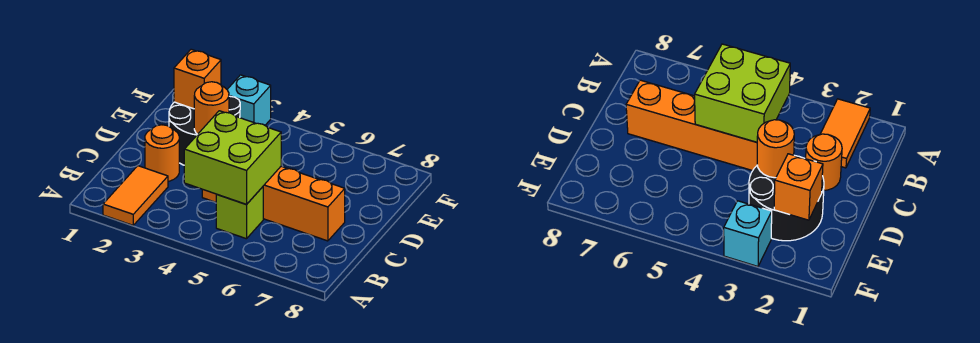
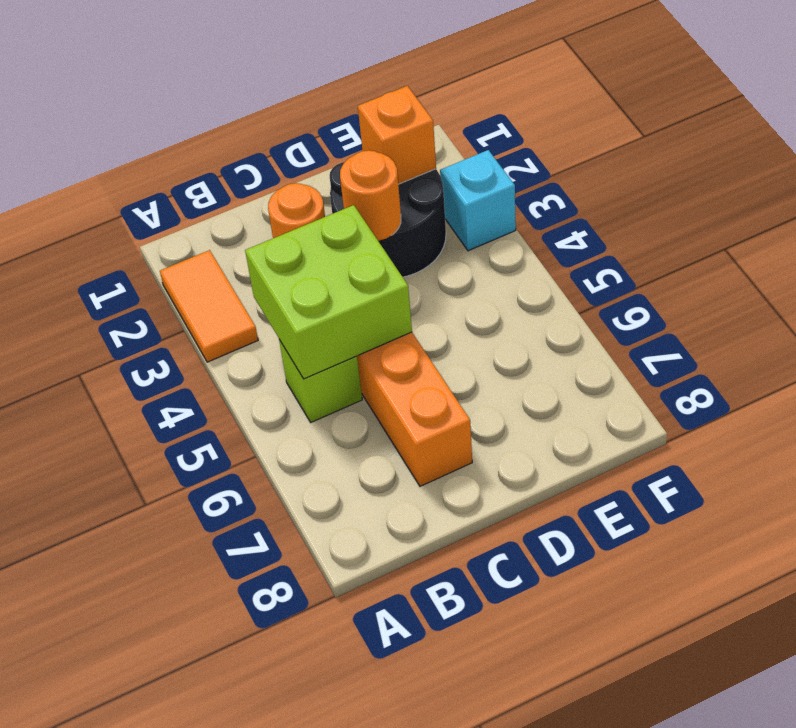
orange 1x2 tile [103,166,168,225] -> orange 1x2 tile turned to [160,250,258,362]

